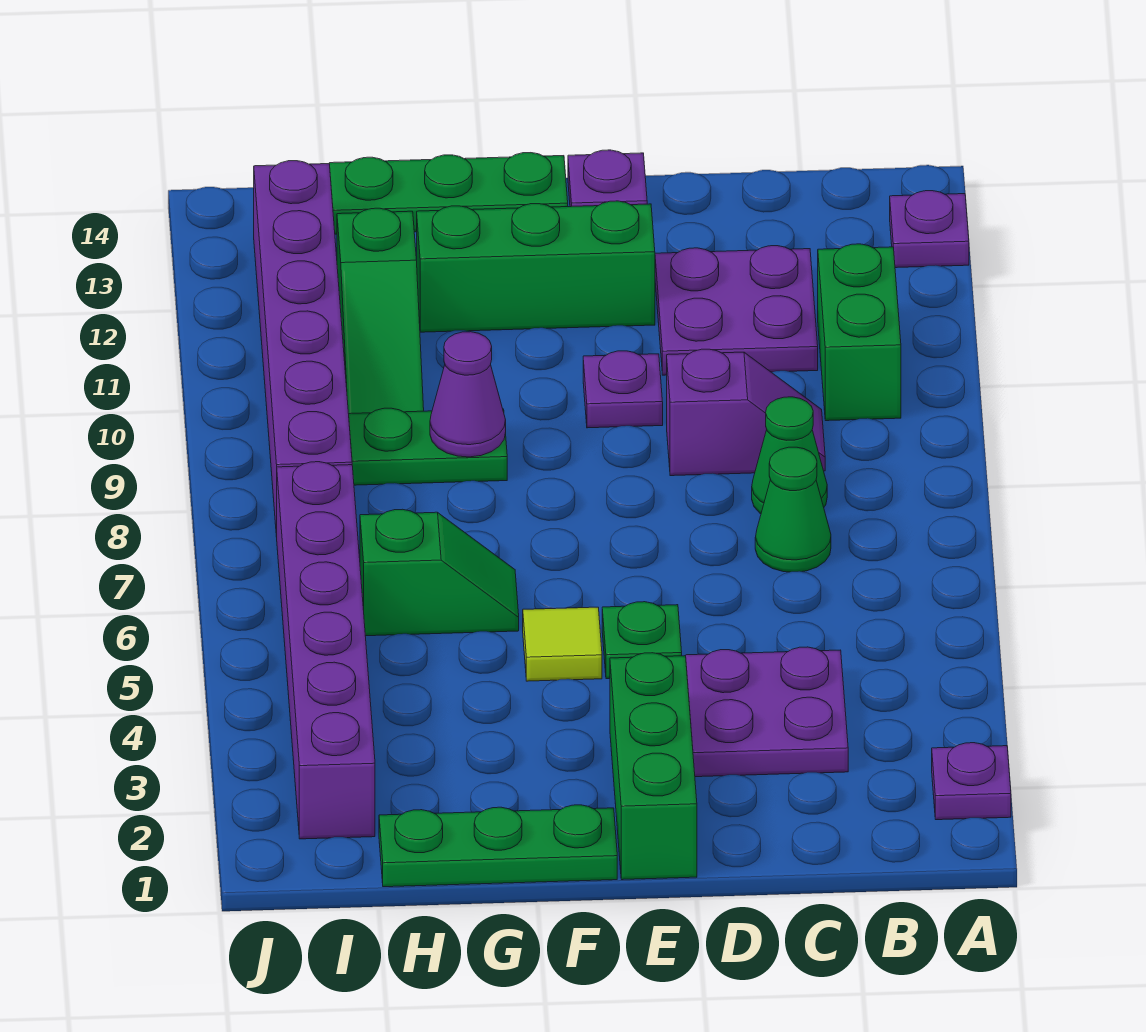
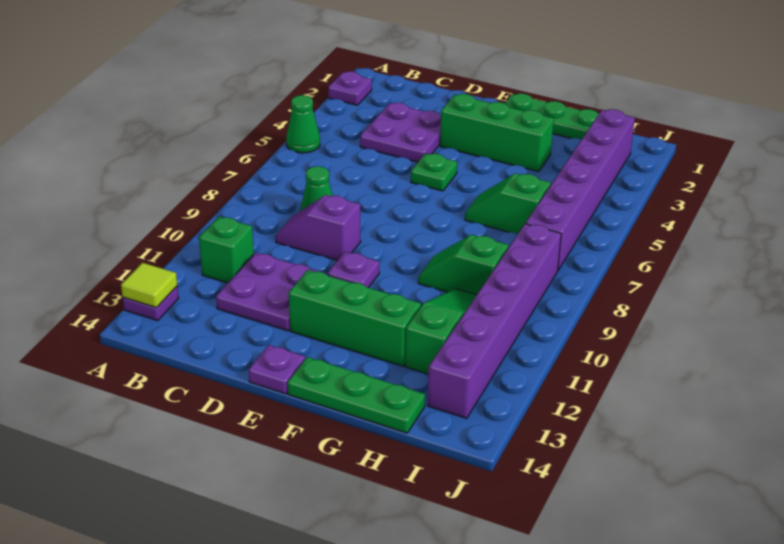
green 1x2 brick [818,244,901,421] -> green 1x1 brick [199,217,254,283]
green 1x1 cone [755,447,831,572] -> green 1x1 cone moved to [286,95,320,153]
green 1x3 brick [610,653,697,880] -> green 1x3 brick turned to [440,94,554,172]
lime 1x1 tile [523,607,602,681] -> lime 1x1 tile moved to [121,263,177,308]
green 1x2 plate [349,408,507,485] -> green 1x2 slope [418,235,509,295]
purple 1x1 cone [430,332,506,457] -> none

